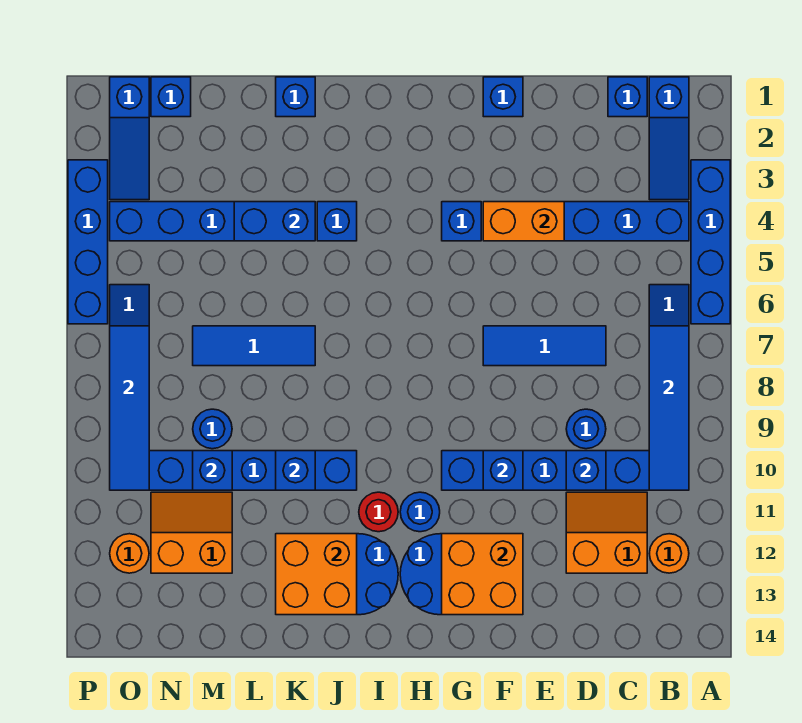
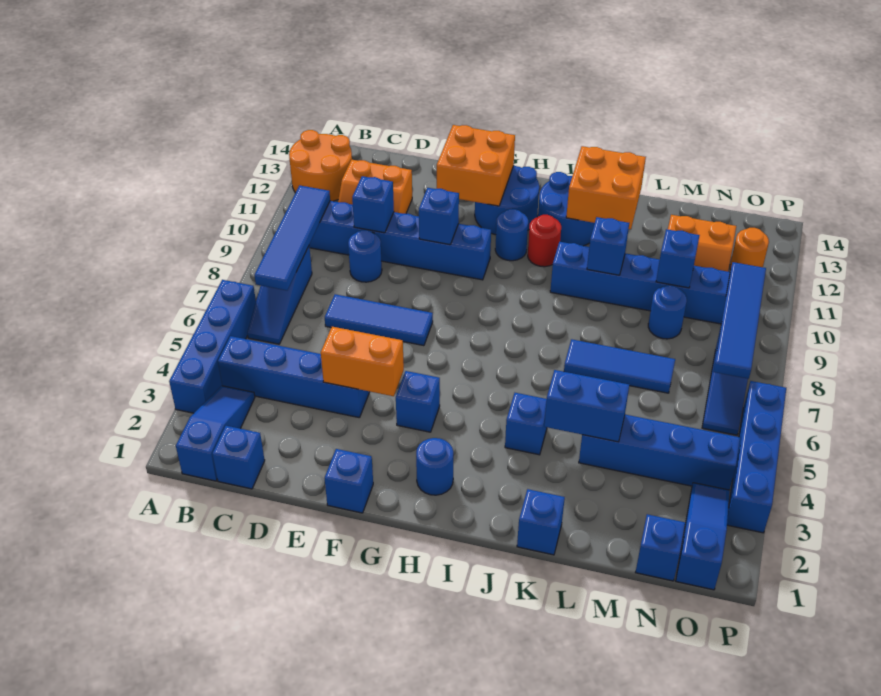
orange 1x1 round brick [649,534,689,573] -> orange 2x2 round brick [289,130,352,201]
none -> blue 1x1 round brick [416,438,453,495]

